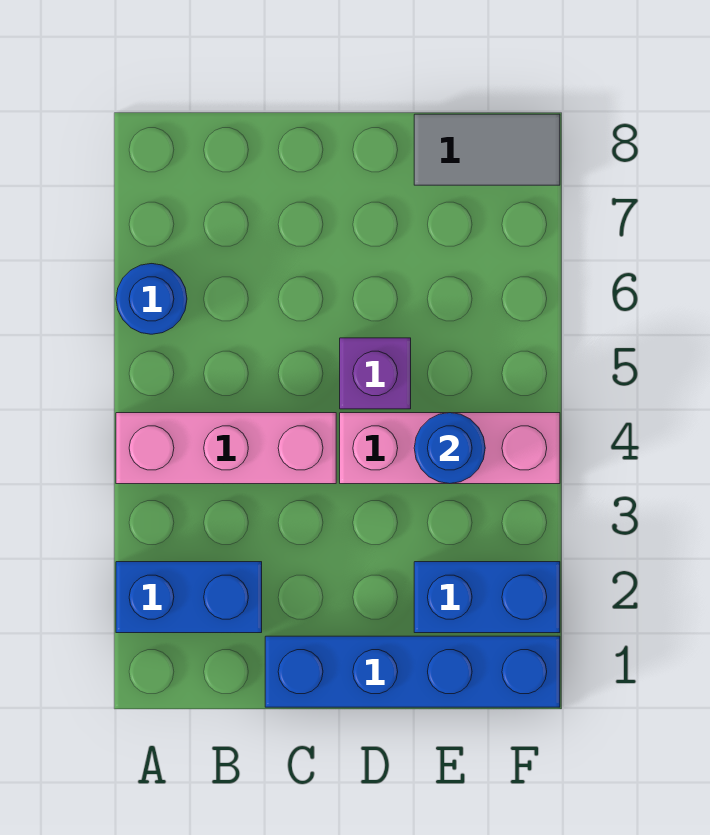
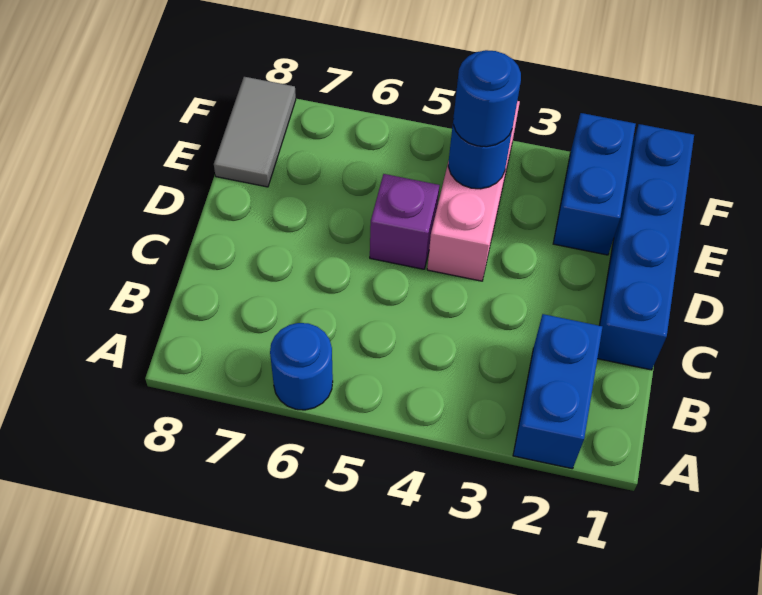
pink 1x3 brick [116,413,336,484] -> none
none -> blue 1x1 round brick [453,50,521,147]

